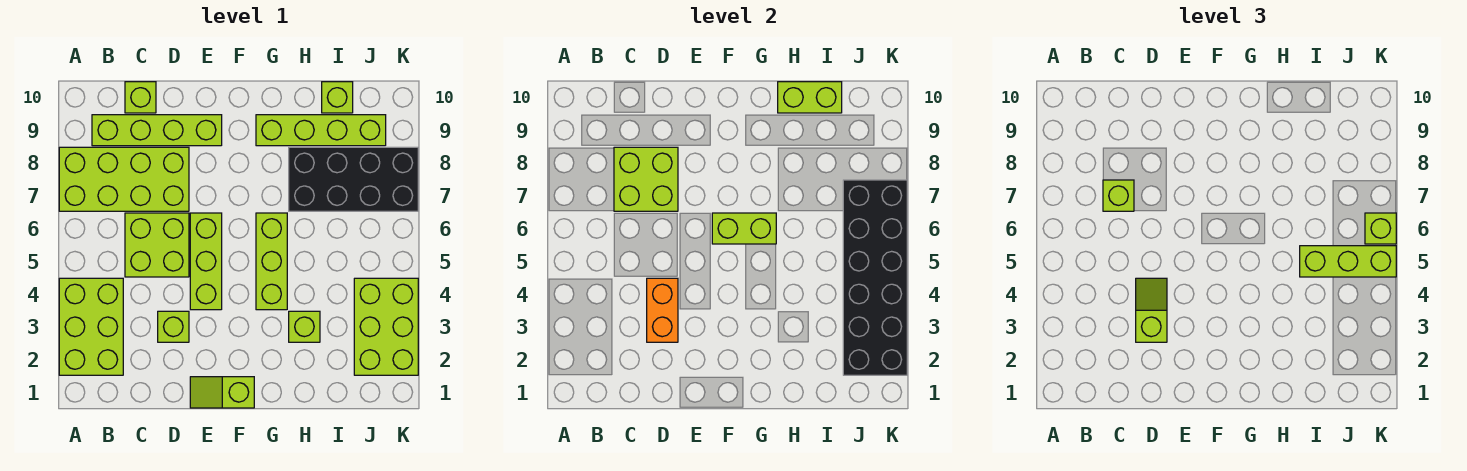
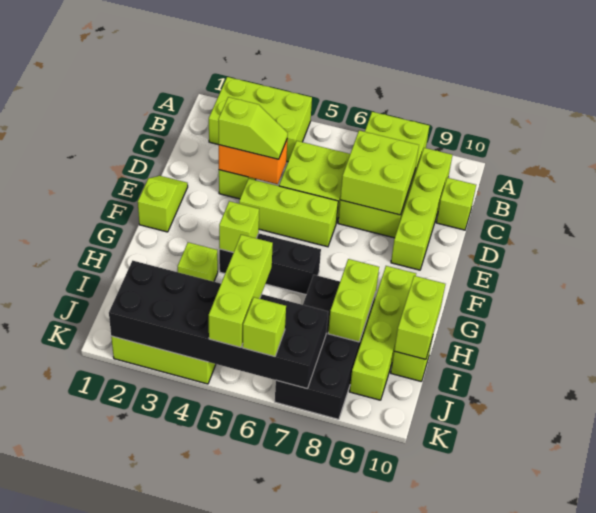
lime 1x1 brick [1103,180,1134,211] -> lime 1x1 brick moved to [219,201,259,252]
lime 1x2 brick [712,213,776,244] -> lime 1x2 brick moved to [328,259,379,342]
lime 1x3 brick [256,213,287,310] -> black 1x3 brick [219,233,321,295]

